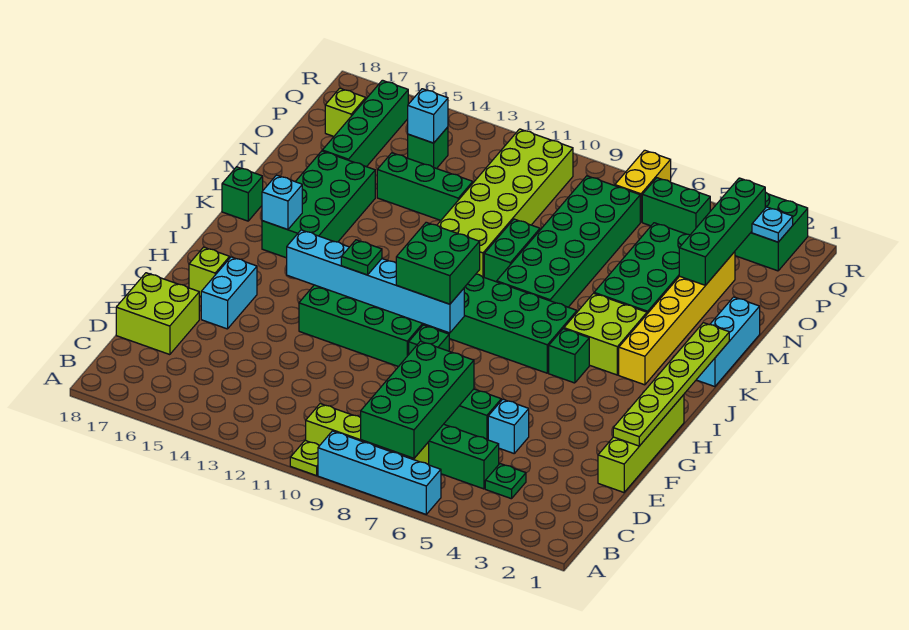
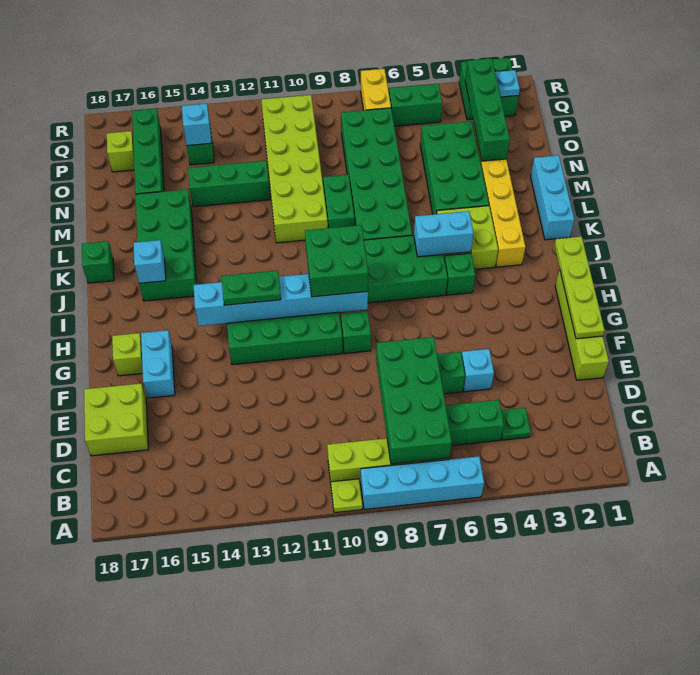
lime 1x6 plate [613,323,729,446] -> lime 1x4 plate [554,236,605,339]
green 1x1 plate [341,240,382,275] -> green 1x2 plate [221,270,281,305]
none -> cyan 1x2 brick [414,211,474,257]

